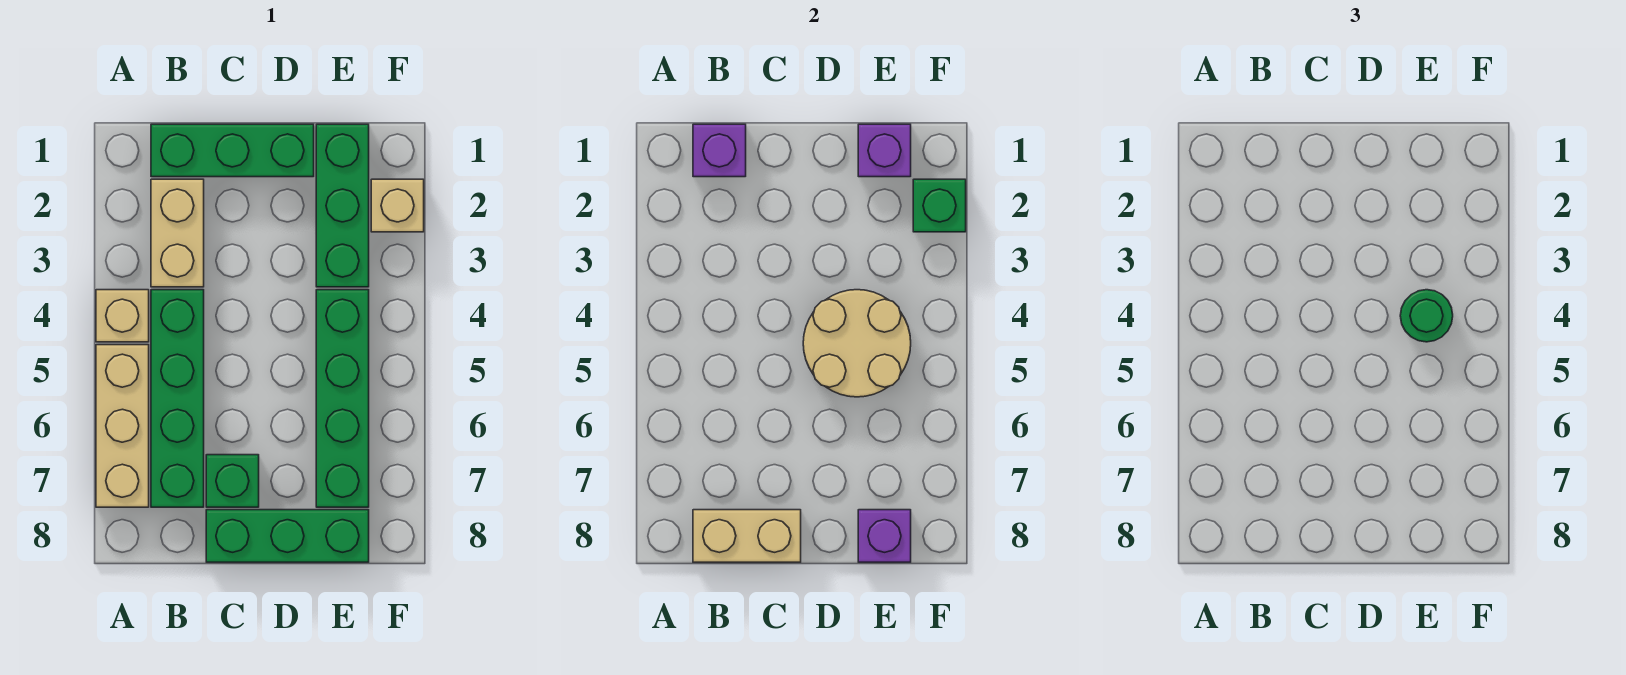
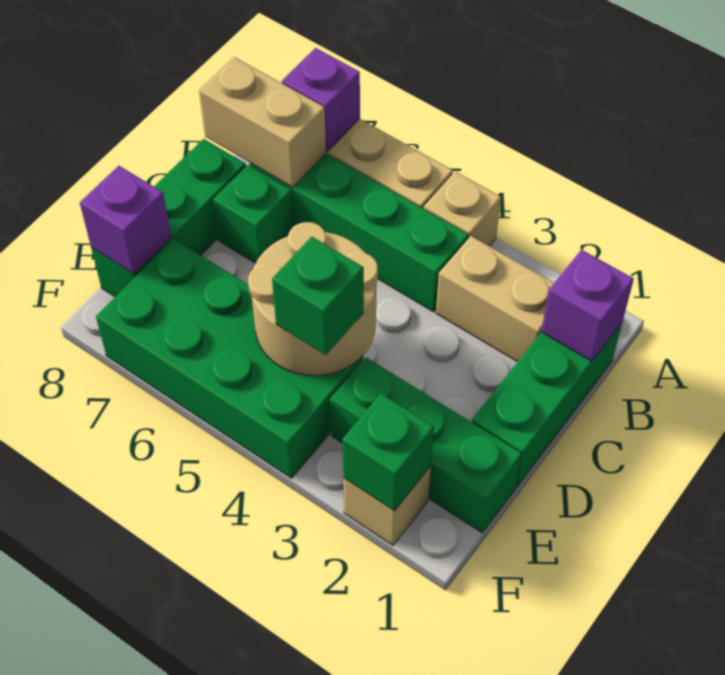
tan 1x2 brick [693,510,801,562] -> tan 1x2 brick turned to [199,57,326,187]
purple 1x1 brick [858,124,911,177] -> purple 1x1 brick moved to [282,48,360,151]
green 1x4 brick [316,290,369,507] -> green 2x4 brick [96,239,363,478]
green 1x1 round brick [1400,290,1453,342] -> green 1x1 brick [272,236,364,355]

